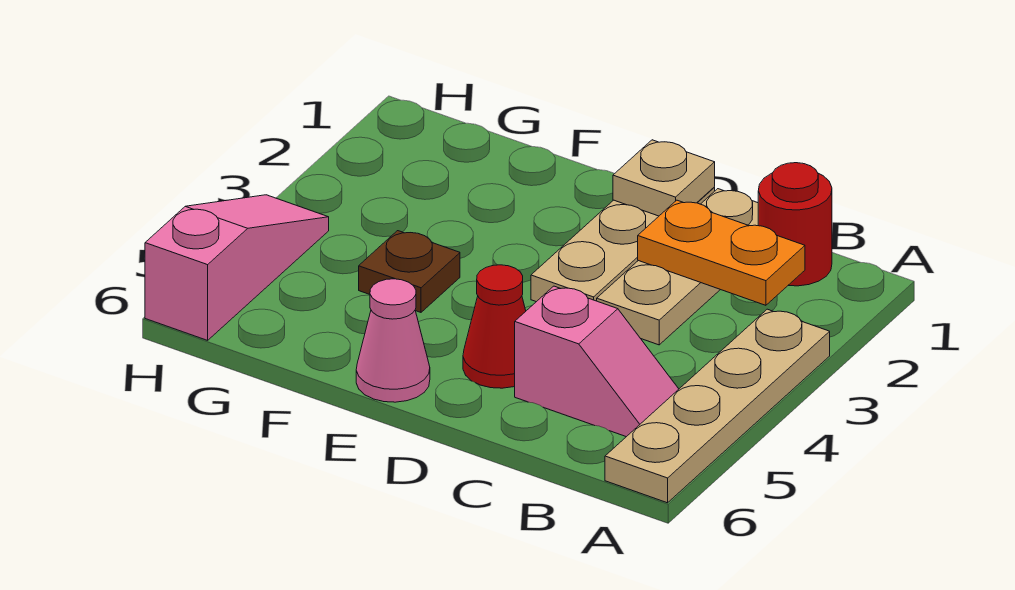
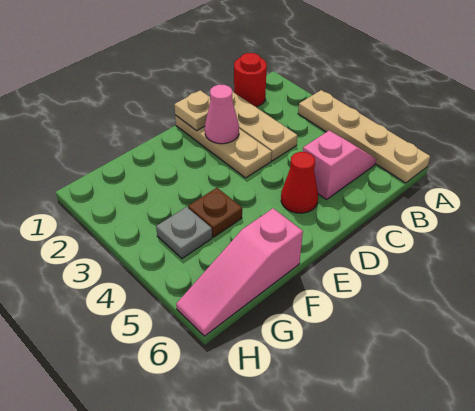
orange 1x2 plate [638,200,805,305] -> none
pink 1x1 cone [356,279,430,402] -> pink 1x1 cone moved to [205,85,239,144]
none -> grey 1x1 plate [156,207,212,258]
pink 1x3 slope [145,195,329,340] -> pink 1x3 slope turned to [176,208,303,336]

